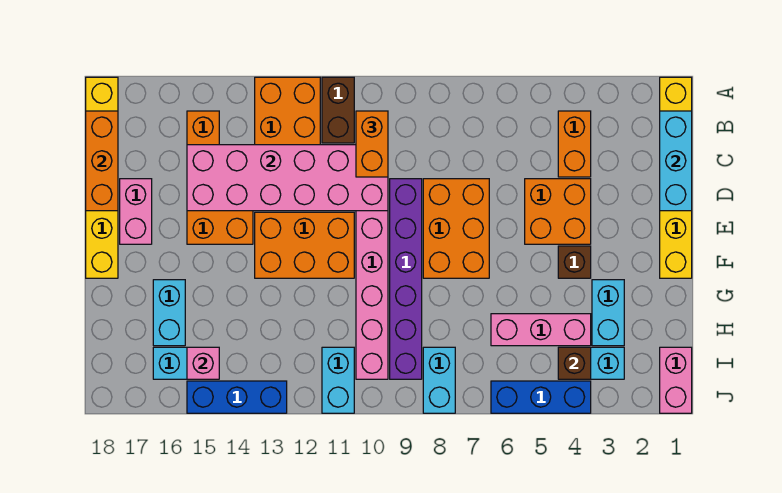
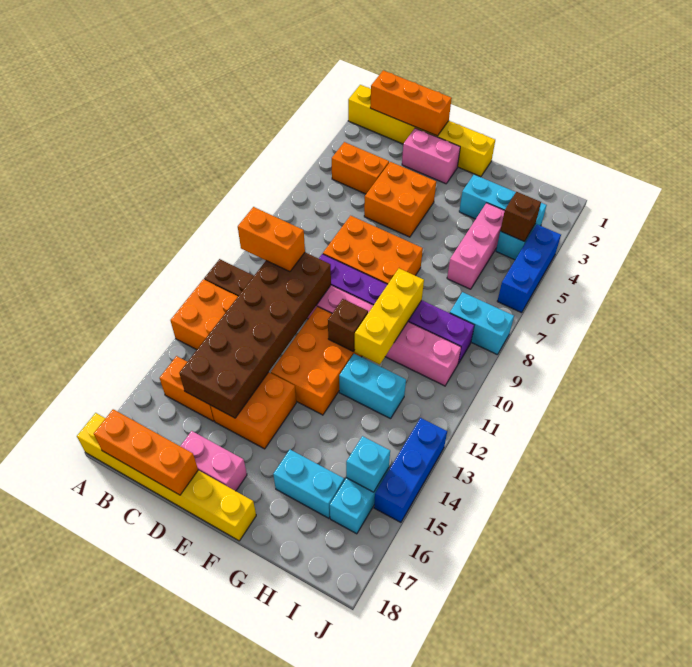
cyan 1x3 brick [660,111,692,211] -> orange 1x3 brick [370,70,452,136]
pink 2x6 brick [187,145,388,211] -> brown 2x6 brick [179,252,331,418]
brown 1x1 brick [558,246,591,278] -> brown 1x1 brick moved to [328,299,368,351]
none -> yellow 1x3 brick [355,268,424,365]
pink 1x2 brick [660,347,692,413] -> pink 1x2 brick moved to [402,128,460,184]
cyan 1x2 brick [322,347,354,413] -> cyan 1x2 brick moved to [339,354,406,419]
pink 1x1 brick [187,347,219,379] -> cyan 1x1 brick [346,436,390,492]

